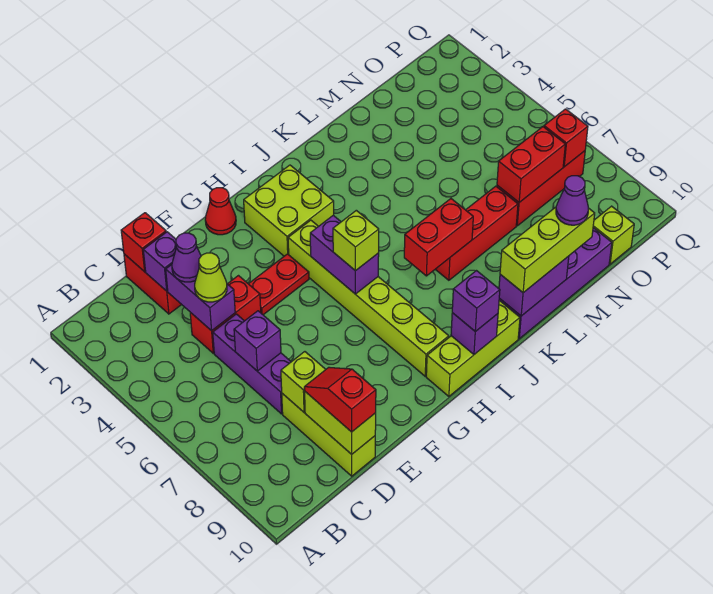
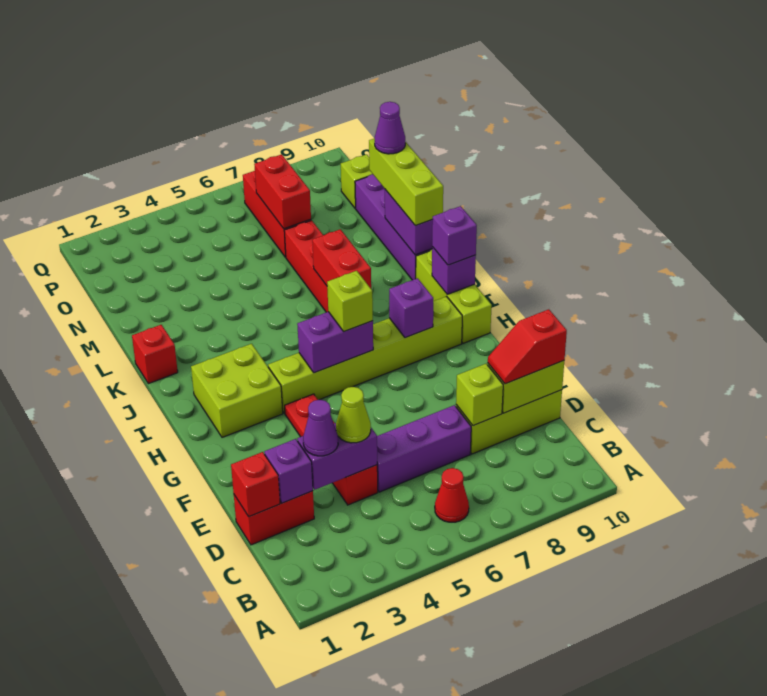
purple 1x1 brick [234,311,281,371] -> purple 1x1 brick moved to [389,278,433,338]
red 1x1 cone [205,188,236,235] -> red 1x1 cone moved to [435,468,469,522]
red 1x1 brick [544,109,588,167] -> red 1x1 brick moved to [132,325,178,384]

